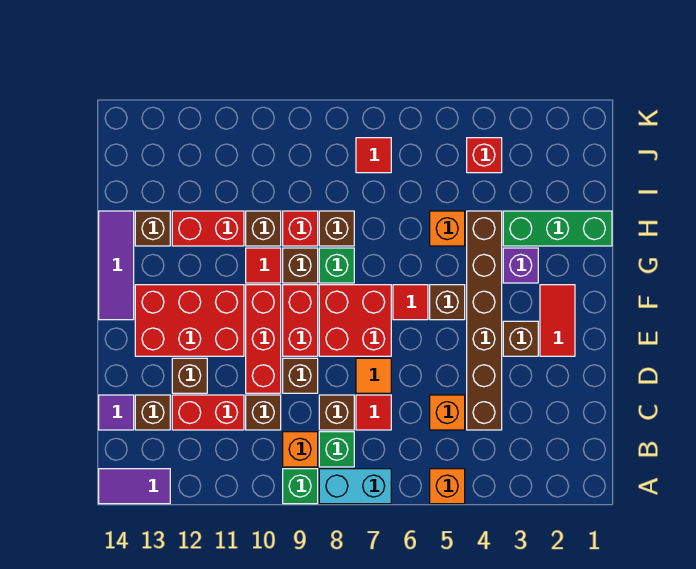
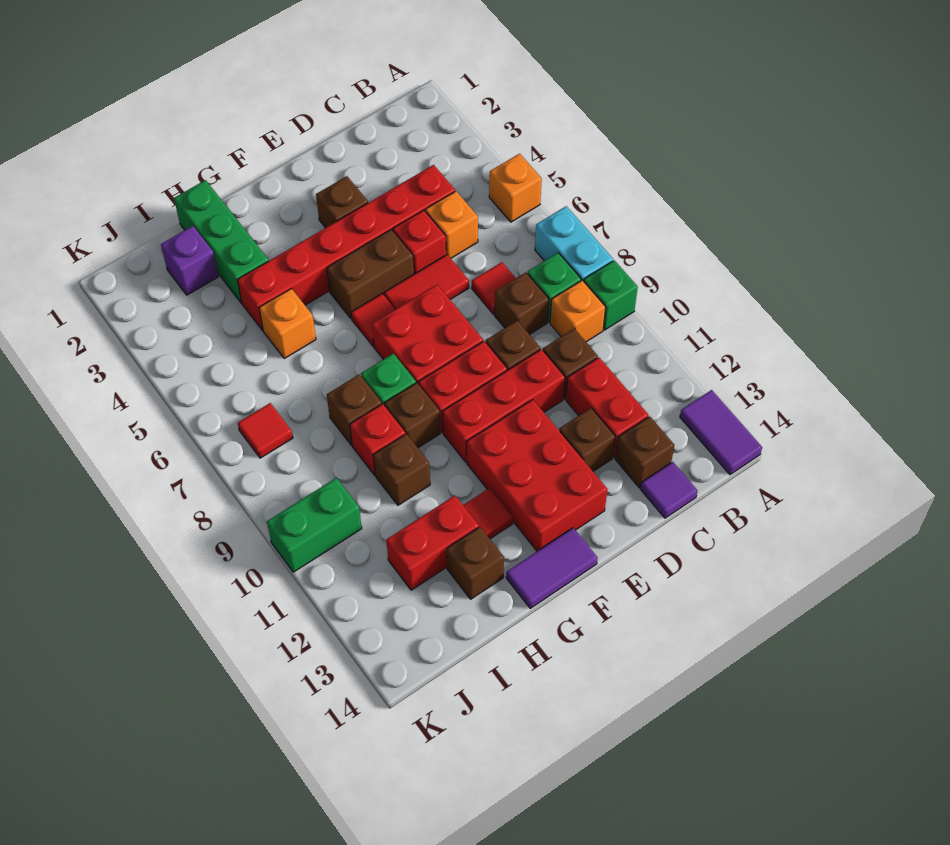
brown 1x6 brick [467,211,502,430] -> red 1x6 brick [237,165,455,331]
orange 1x1 tile [356,358,391,393] -> none
red 1x2 tile [540,285,575,356] -> red 1x2 tile moved to [384,255,469,309]
brown 1x1 brick [430,285,465,320] -> brown 1x2 brick [327,229,414,318]
purple 1x3 tile [99,211,134,320] -> purple 1x2 tile [506,528,597,608]
purple 1x1 brick [503,248,538,283] -> purple 1x1 brick moved to [161,226,218,295]
red 1x1 tile [246,248,281,283] -> red 1x1 tile moved to [463,488,513,539]
red 1x2 brick [172,211,244,246] -> red 1x2 brick turned to [386,495,479,590]
red 1x1 brick [467,138,502,173] -> red 1x1 brick moved to [393,210,446,274]
none -> green 1x2 brick [267,478,362,572]

